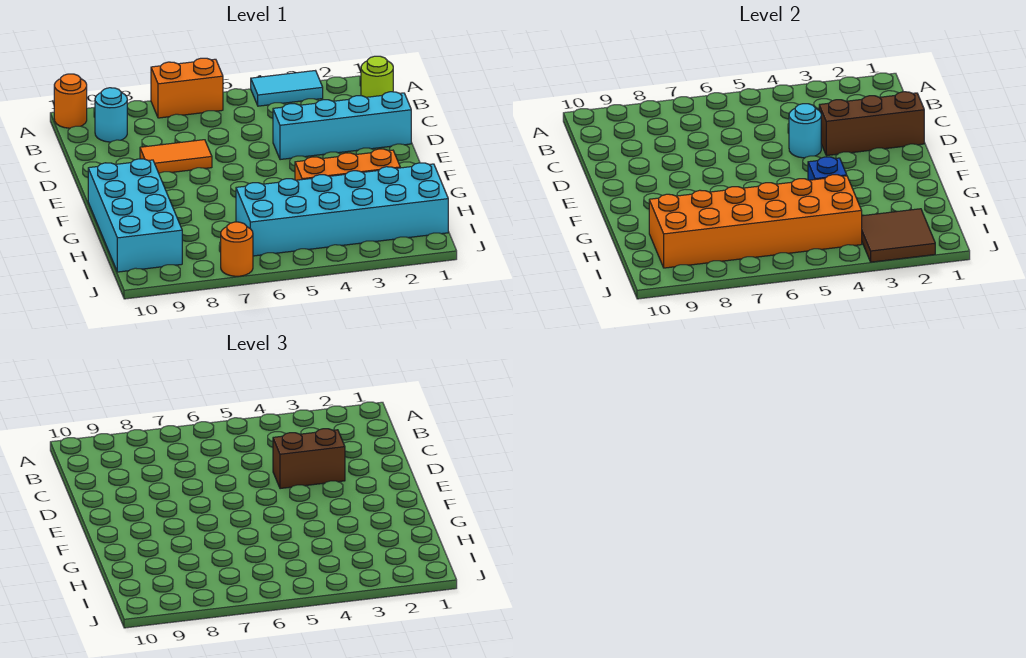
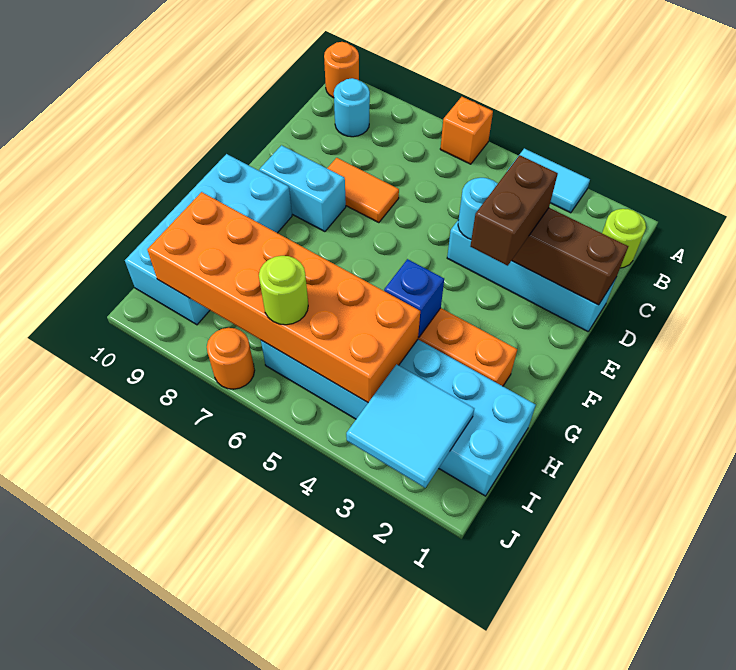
orange 1x2 brick [151,58,223,118] -> orange 1x1 brick [440,97,493,164]
brown 1x2 brick [273,429,345,489] -> brown 1x2 brick turned to [470,155,558,266]
none -> cyan 1x2 brick [259,145,346,232]
brown 2x2 tile [862,209,935,262] -> cyan 2x2 tile [346,364,474,488]
none -> lime 1x1 round brick [259,256,308,325]

